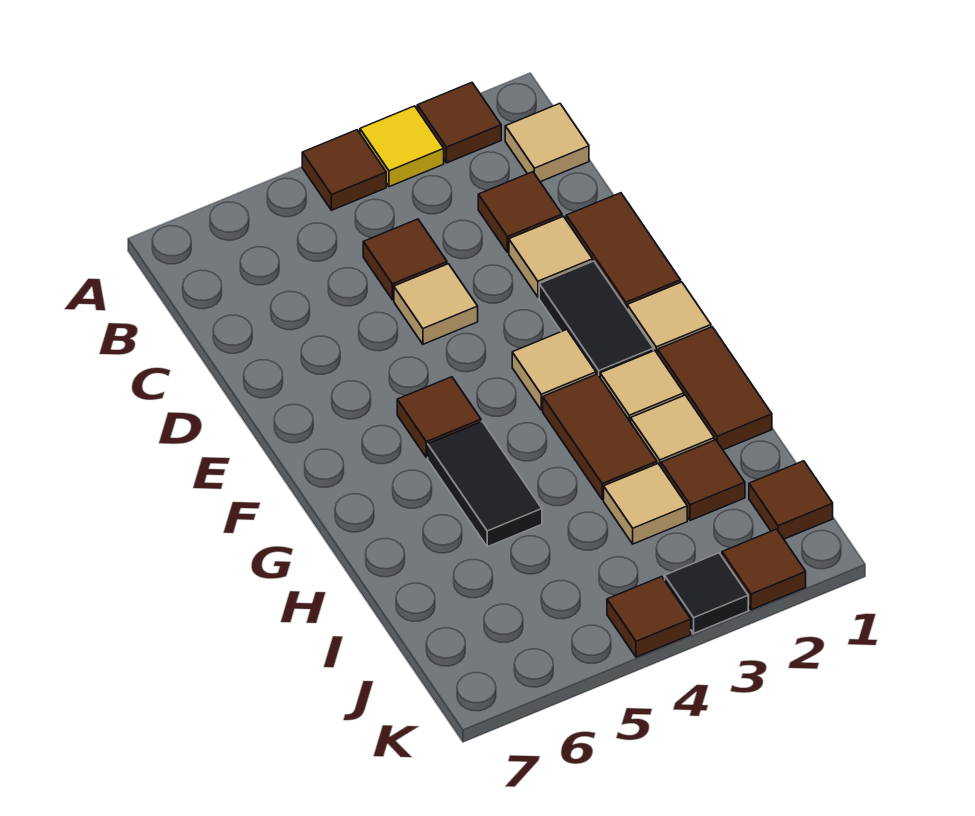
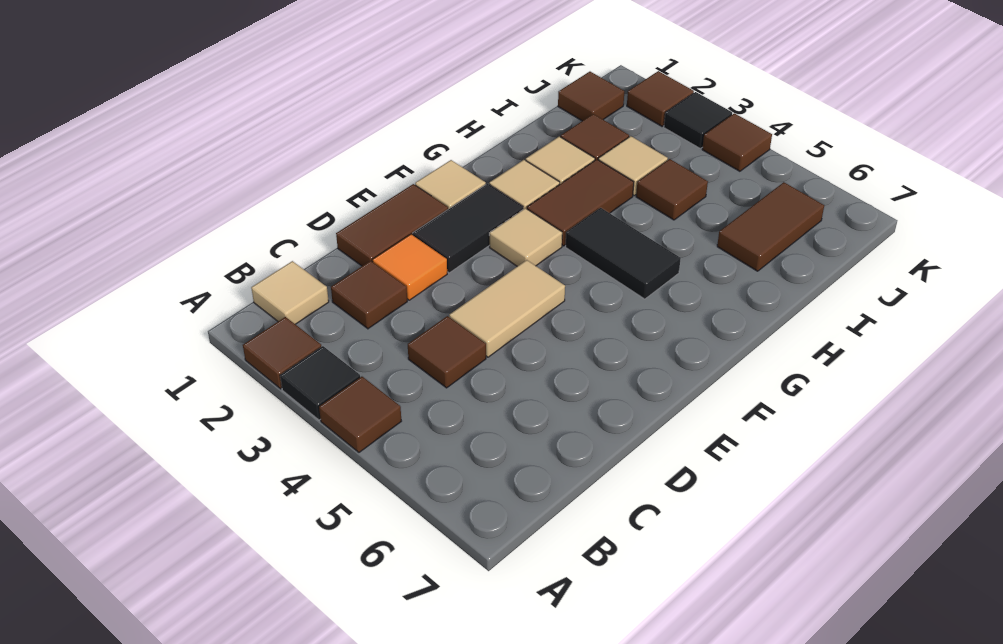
yellow 1x1 tile [360,106,444,187] -> black 1x1 tile [280,346,360,420]
tan 1x1 tile [509,216,593,297] -> orange 1x1 tile [373,234,447,300]
tan 1x1 tile [394,264,478,344] -> tan 1x2 tile [449,260,565,357]
brown 1x1 tile [397,377,481,457] -> brown 1x1 tile moved to [636,159,708,220]
brown 1x2 tile [658,327,772,450] -> brown 1x2 tile moved to [717,182,824,271]
black 1x2 tile [428,422,542,547] -> black 1x2 tile turned to [566,208,681,299]

